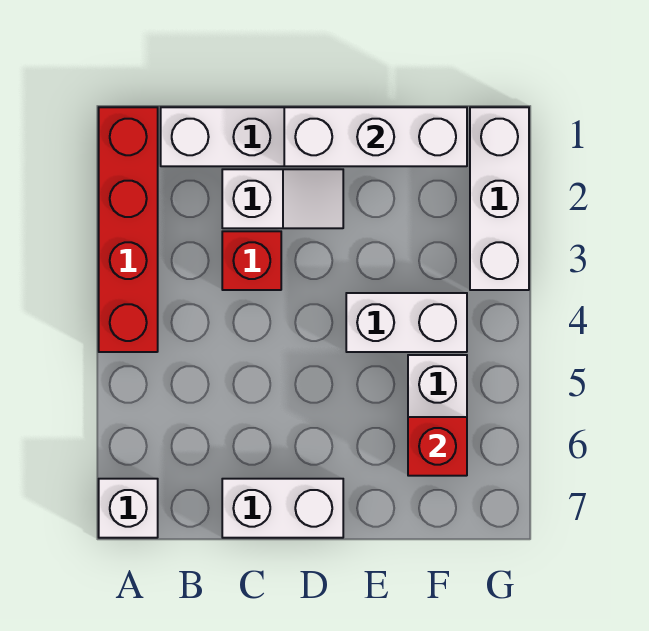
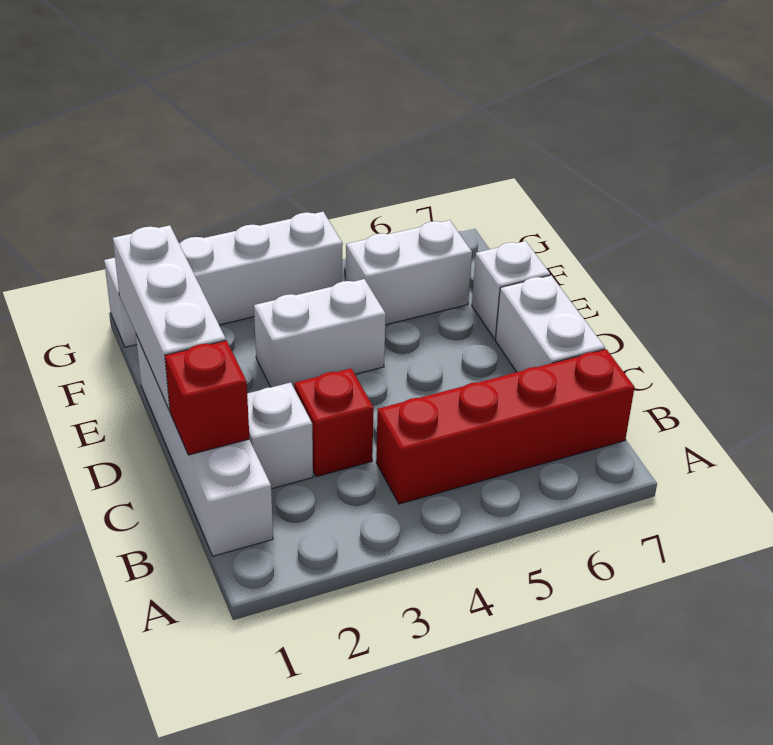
red 1x4 brick [99,107,158,352] -> red 1x4 brick moved to [376,349,635,504]
white 1x1 brick [99,479,158,538] -> white 1x1 brick moved to [472,241,550,339]
white 1x2 brick [346,293,467,352] -> white 1x2 brick turned to [254,279,386,389]
red 1x1 brick [408,417,467,476] -> red 1x1 brick moved to [165,340,249,455]
white 1x3 brick [470,107,529,290] -> white 1x4 brick [104,212,343,347]

